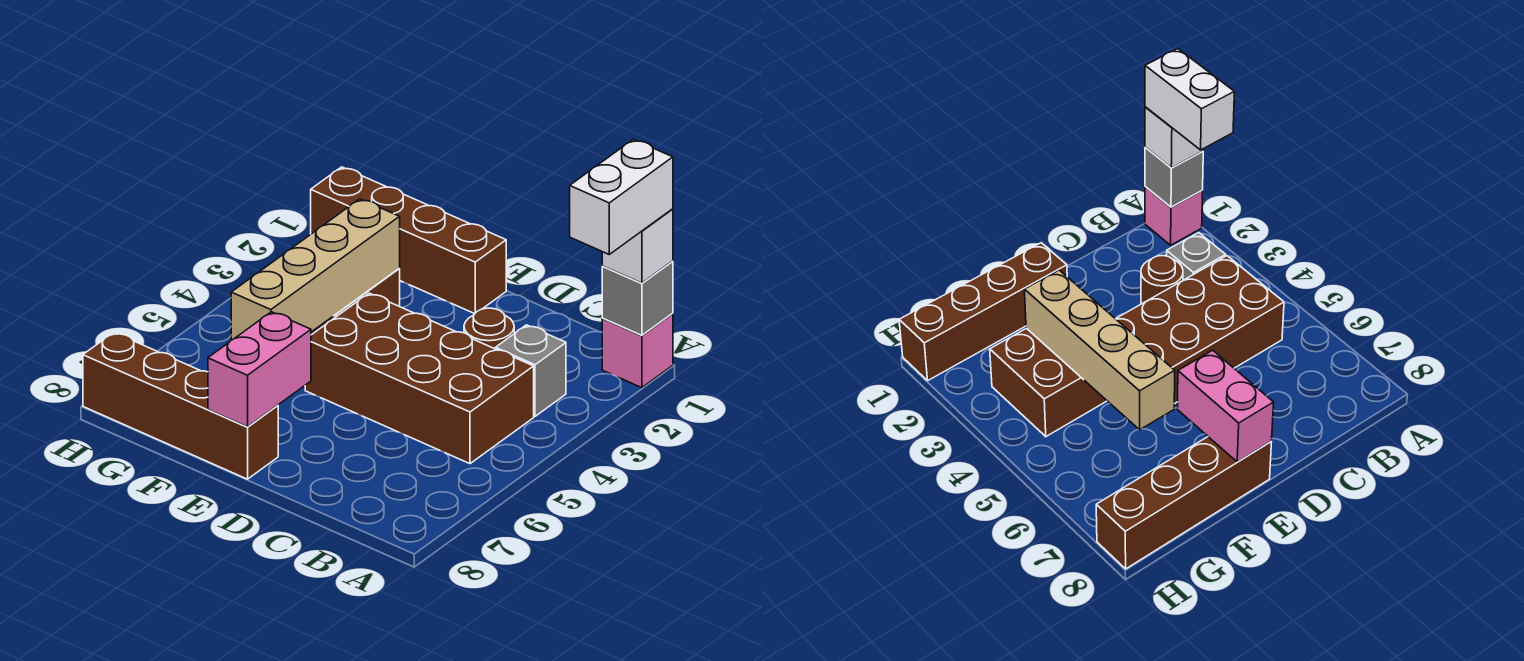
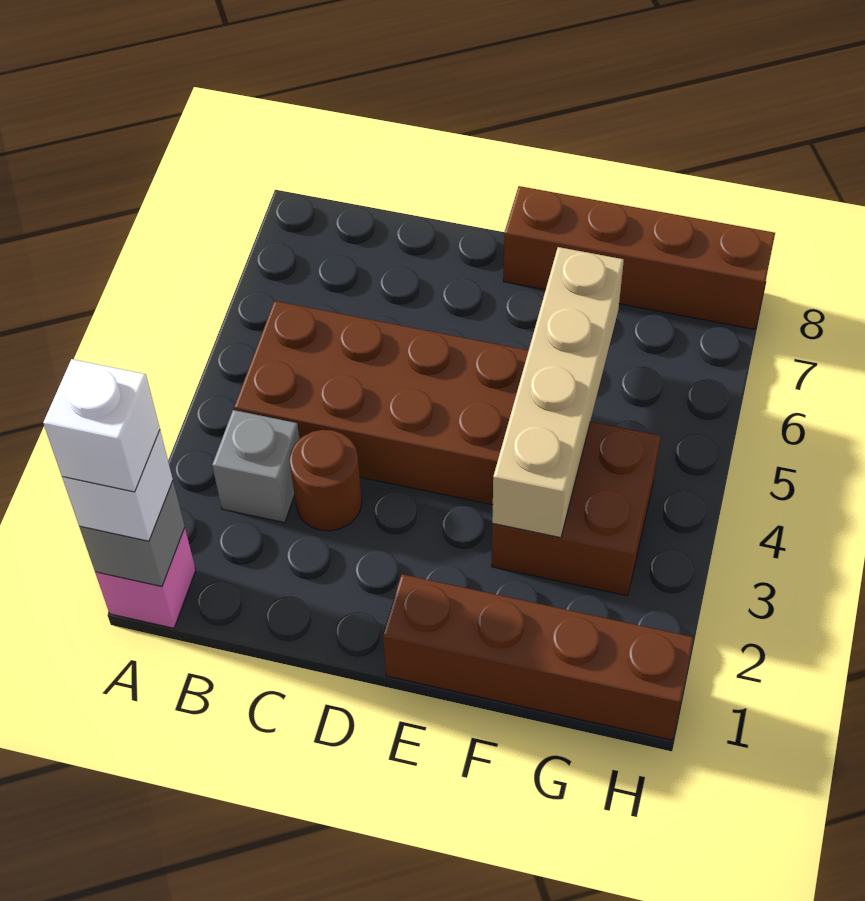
white 1x2 brick [570,139,673,254] -> white 1x1 brick [43,359,160,492]
pink 1x2 brick [208,312,311,427] -> none

